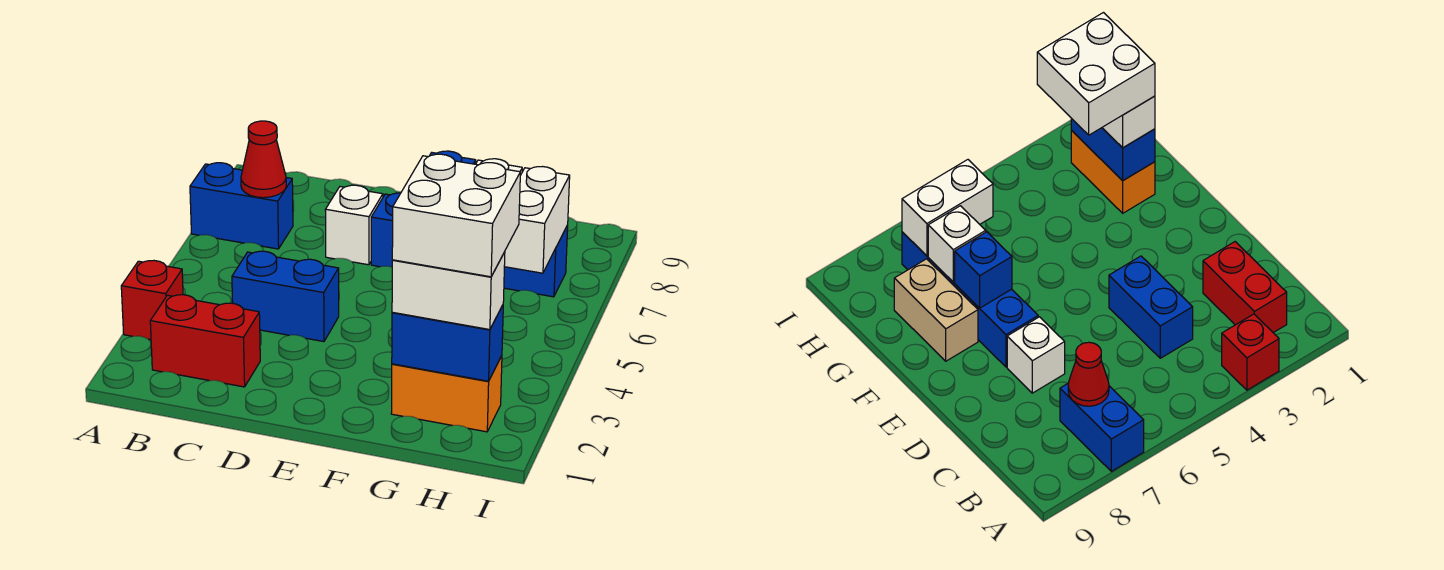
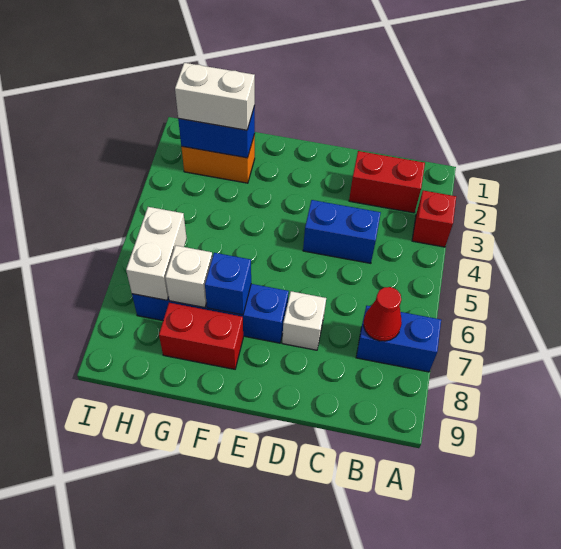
tan 1x2 brick [894,259,978,361] -> red 1x2 brick [159,303,243,369]
white 2x2 brick [392,154,520,277] -> none

